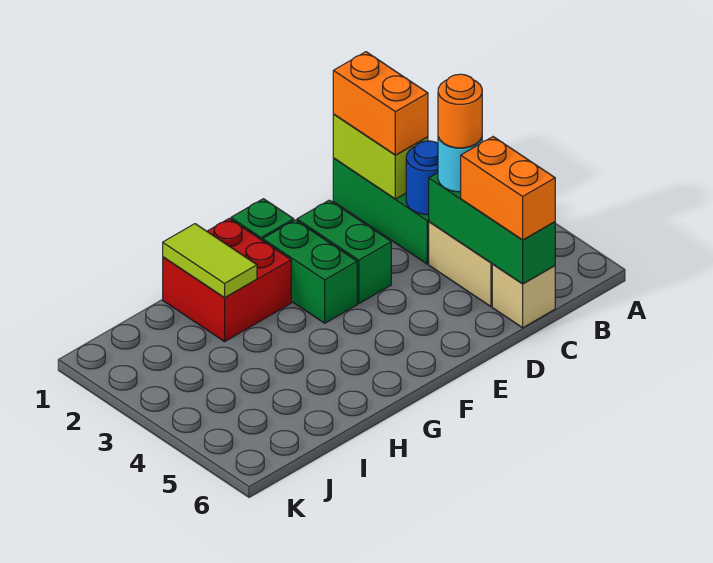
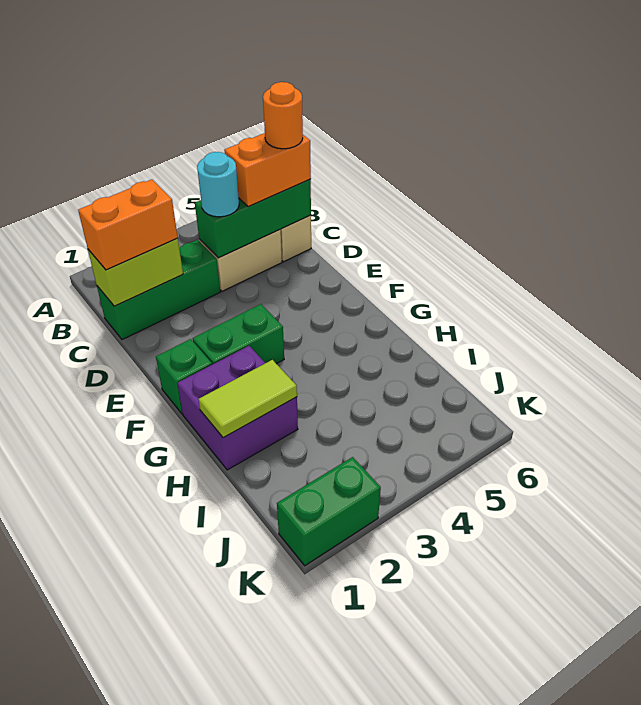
blue 1x1 round brick [406,141,438,215] -> none
orange 1x1 round brick [438,74,482,148] -> orange 1x1 round brick moved to [263,82,303,149]
green 1x2 brick [297,200,391,304] -> green 1x2 brick moved to [277,457,381,566]
red 2x2 brick [163,219,291,342] -> purple 2x2 brick [177,346,298,470]

